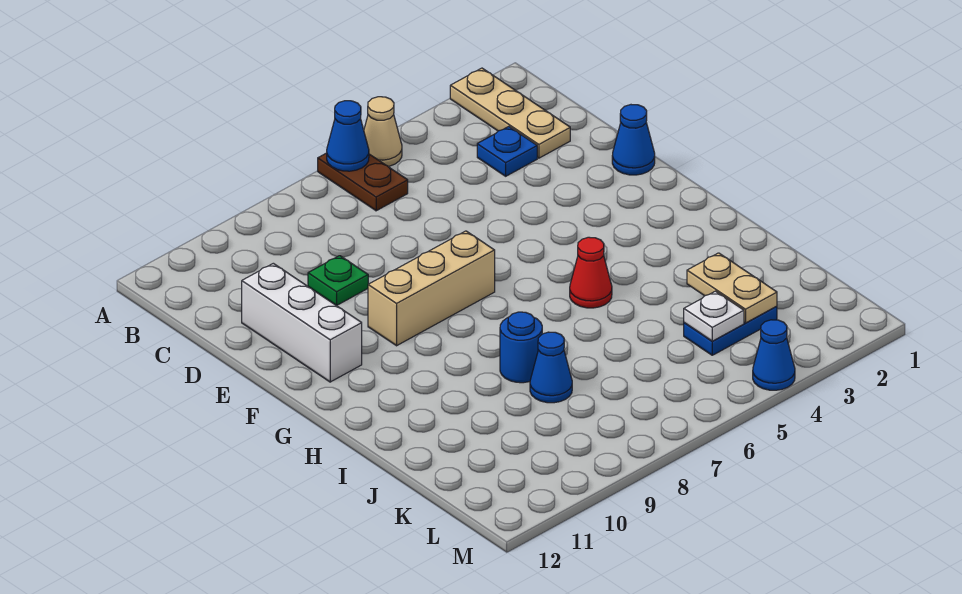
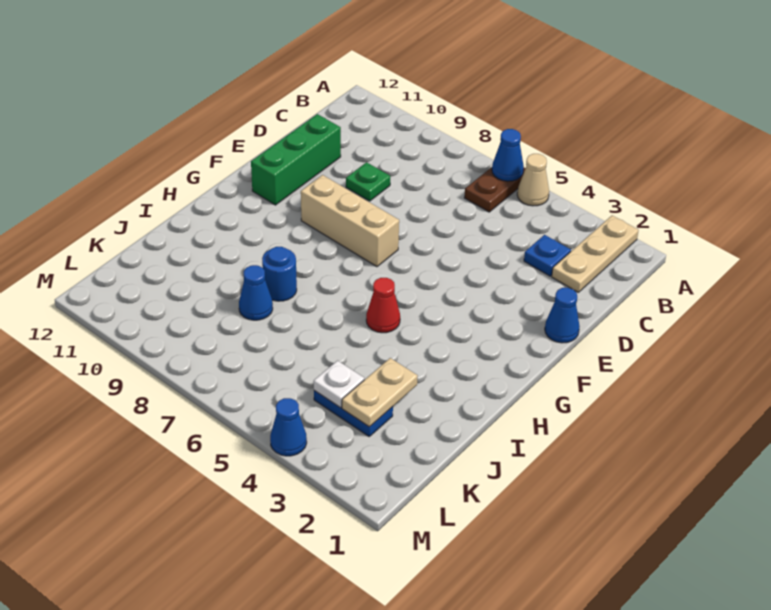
white 1x3 brick [242,263,362,382] -> green 1x3 brick [251,114,341,205]

